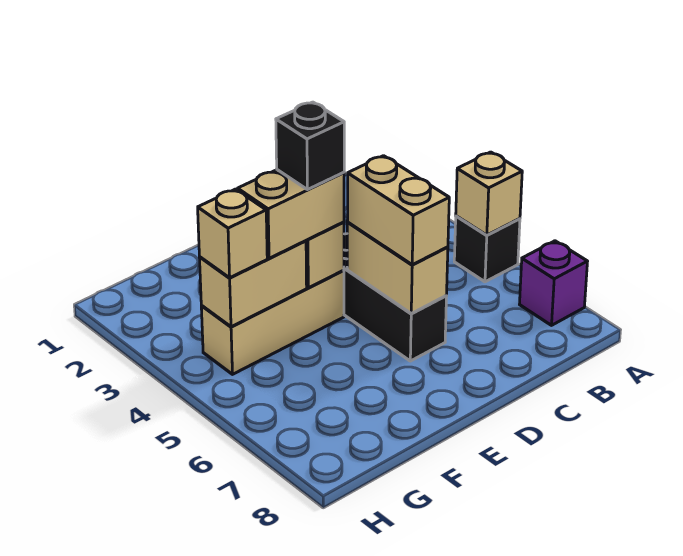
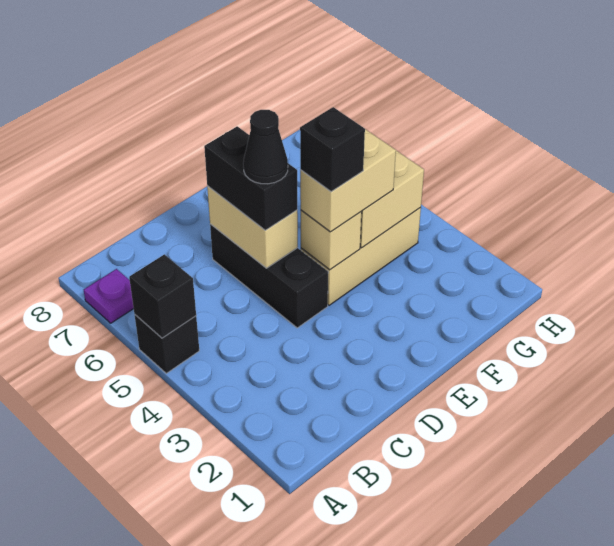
tan 1x1 brick [456,152,522,235] -> black 1x1 brick [129,254,196,338]
purple 1x1 brick [520,241,588,325] -> purple 1x1 plate [84,269,134,323]
tan 1x2 brick [347,156,449,265] -> black 1x2 brick [204,126,297,230]
none -> black 1x1 cone [243,110,288,184]
tan 1x1 brick [198,189,267,278] -> none

